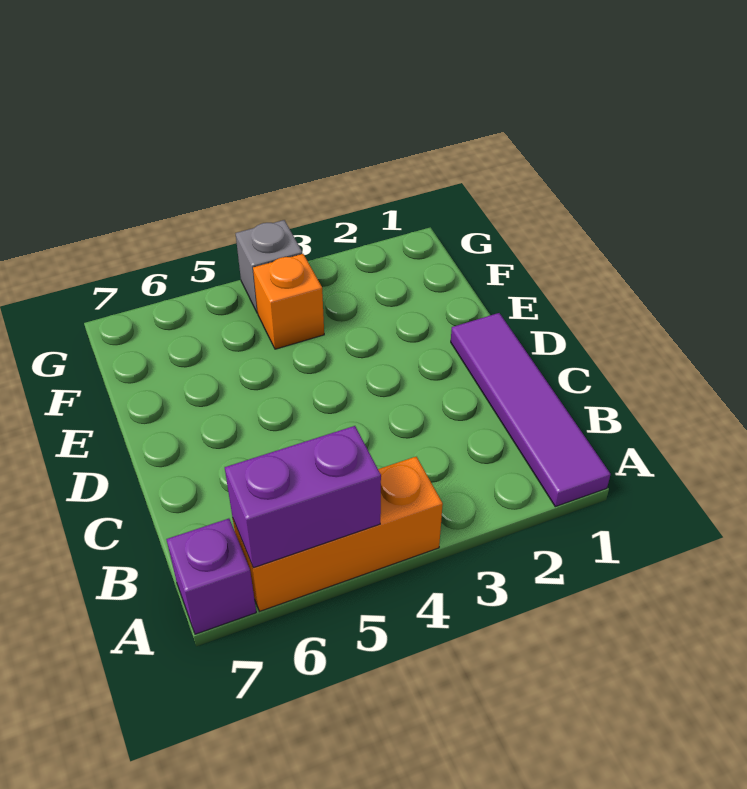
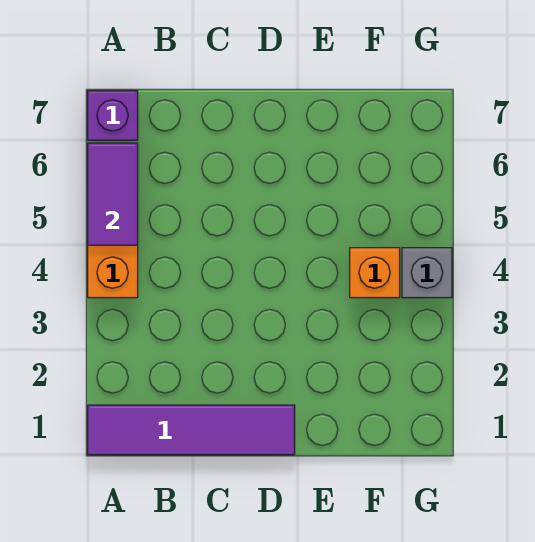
purple 1x2 brick [225,426,381,568] -> purple 1x2 tile [88,143,138,245]

